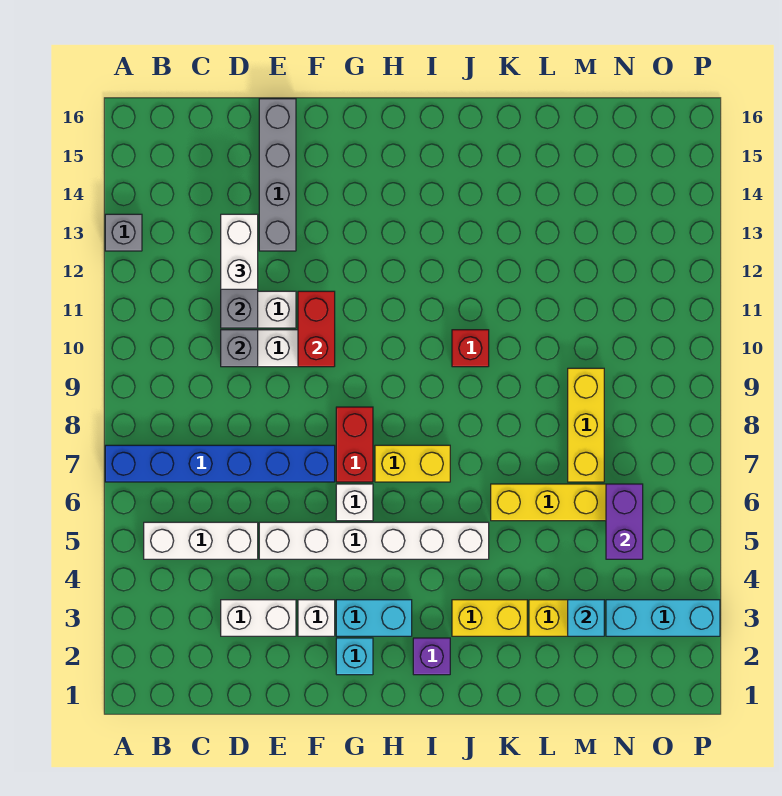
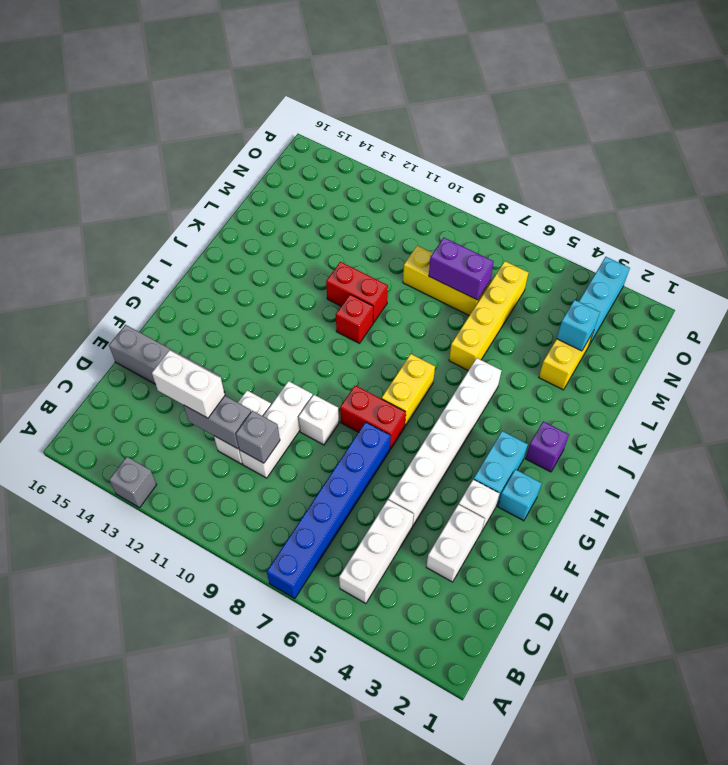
red 1x2 brick [298,291,335,367] -> red 1x2 brick moved to [326,262,388,323]
white 1x1 brick [336,484,373,521] -> white 1x1 brick moved to [299,395,339,445]
yellow 1x2 brick [452,600,527,636] -> none
purple 1x2 brick [606,484,643,559] -> purple 1x2 brick moved to [429,238,494,300]

